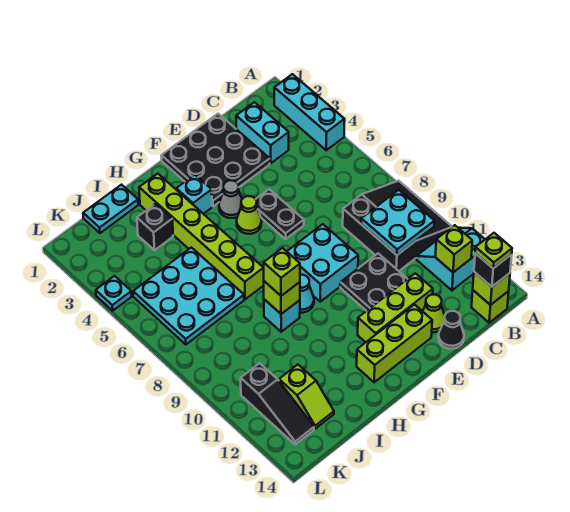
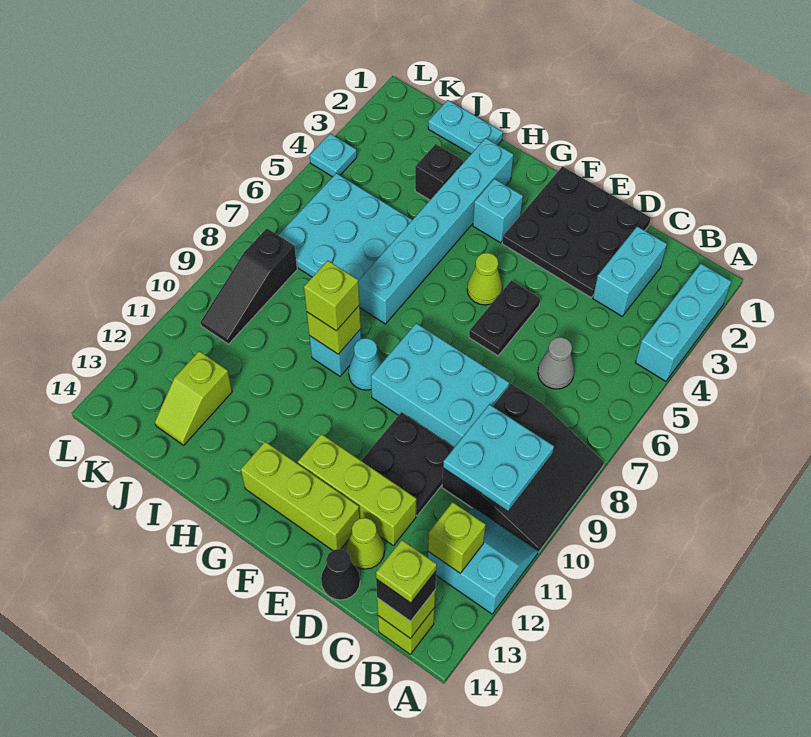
cyan 2x2 brick [287,224,358,302] -> cyan 2x3 brick [371,323,509,447]
grey 1x1 cone [219,180,242,218] -> grey 1x1 cone moved to [538,337,574,389]
lime 1x6 brick [139,174,264,299] -> cyan 1x6 brick [358,138,513,324]
black 1x3 slope [241,363,314,444] -> black 1x3 slope moved to [201,228,297,344]

